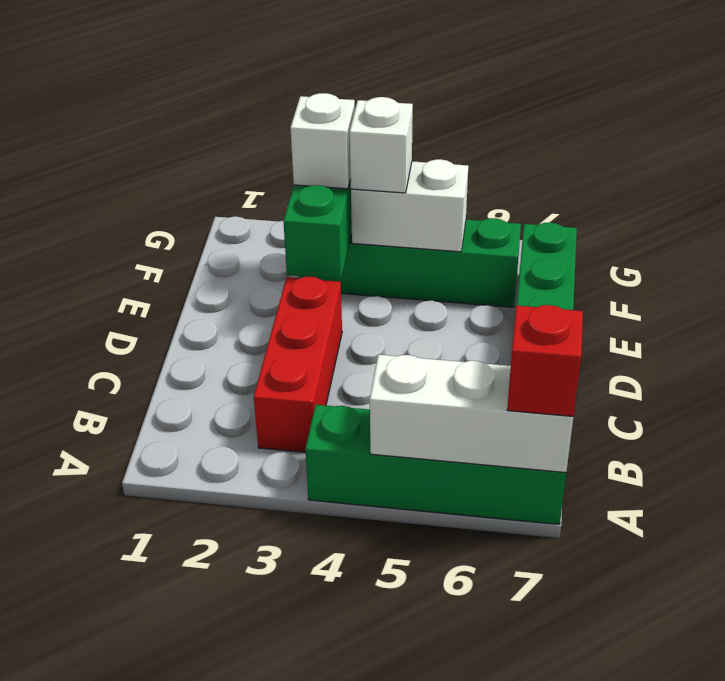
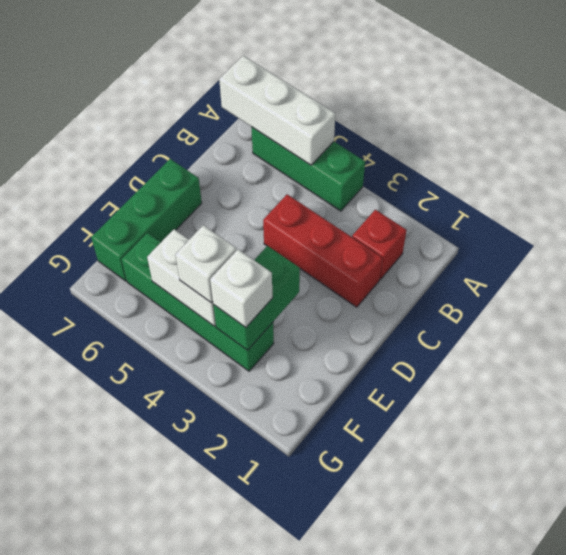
green 1x4 brick [305,405,566,524] -> green 1x3 brick [251,127,365,211]
red 1x1 brick [507,305,583,417] -> red 1x1 brick moved to [352,210,407,279]
red 1x3 brick [254,277,342,452] -> red 1x3 brick turned to [263,194,383,307]

